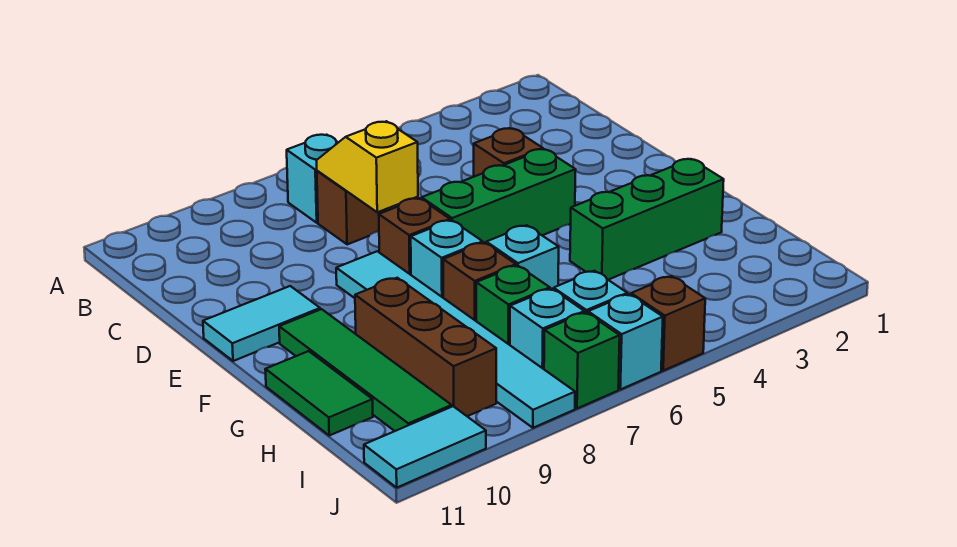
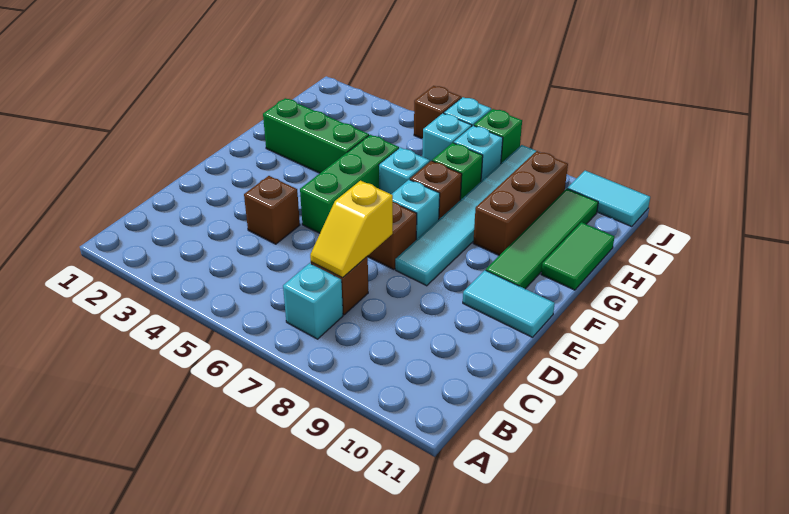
green 1x3 brick [422,149,576,243] -> green 1x3 brick turned to [300,135,399,233]

